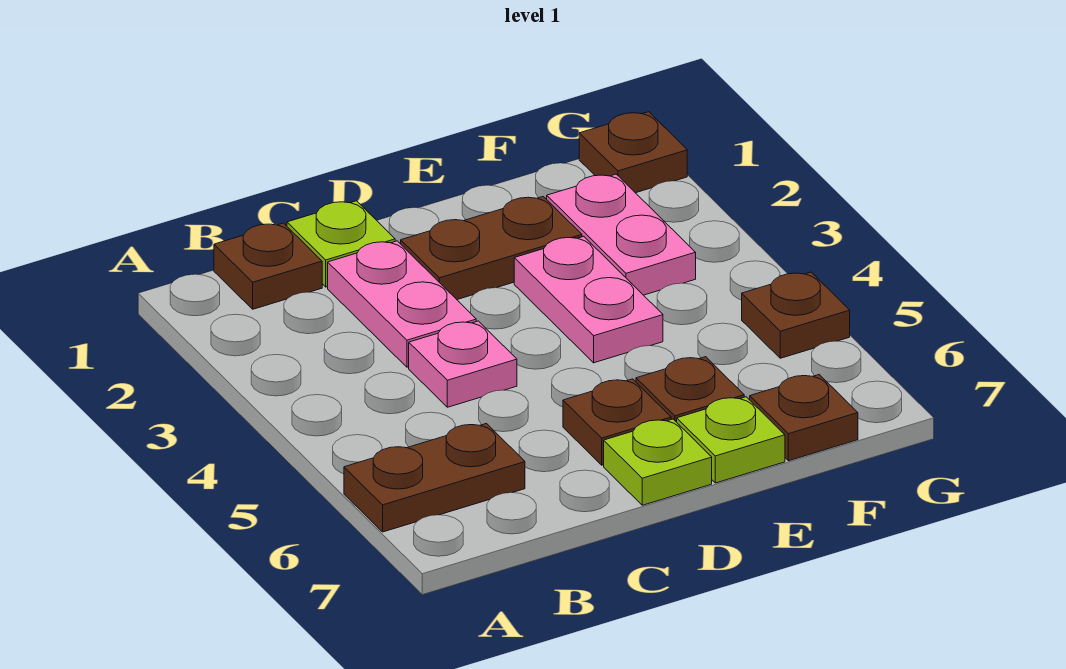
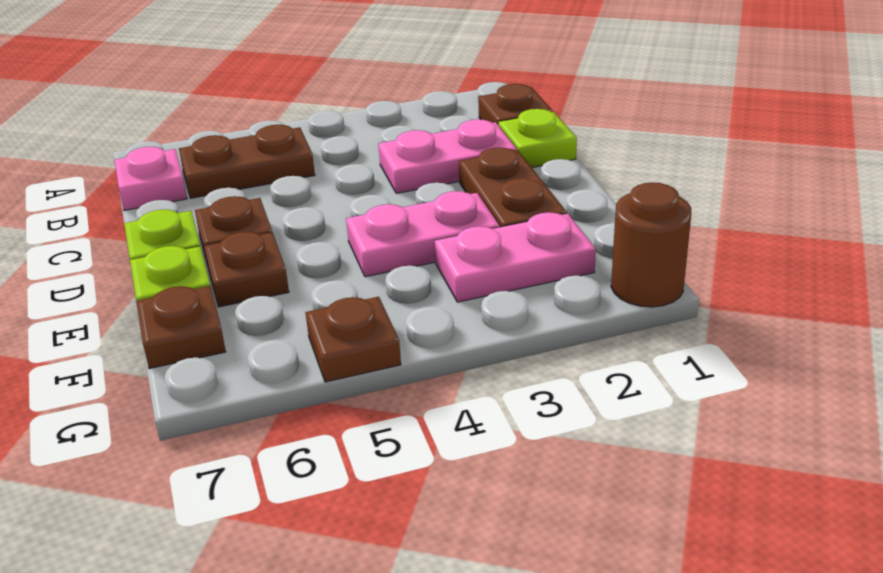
brown 1x2 plate [344,424,525,532] -> brown 1x2 plate turned to [179,125,315,198]
pink 1x1 plate [409,321,517,407] -> pink 1x1 plate moved to [114,147,187,210]
brown 1x1 plate [579,112,687,193] -> brown 1x1 round brick [611,183,691,307]

